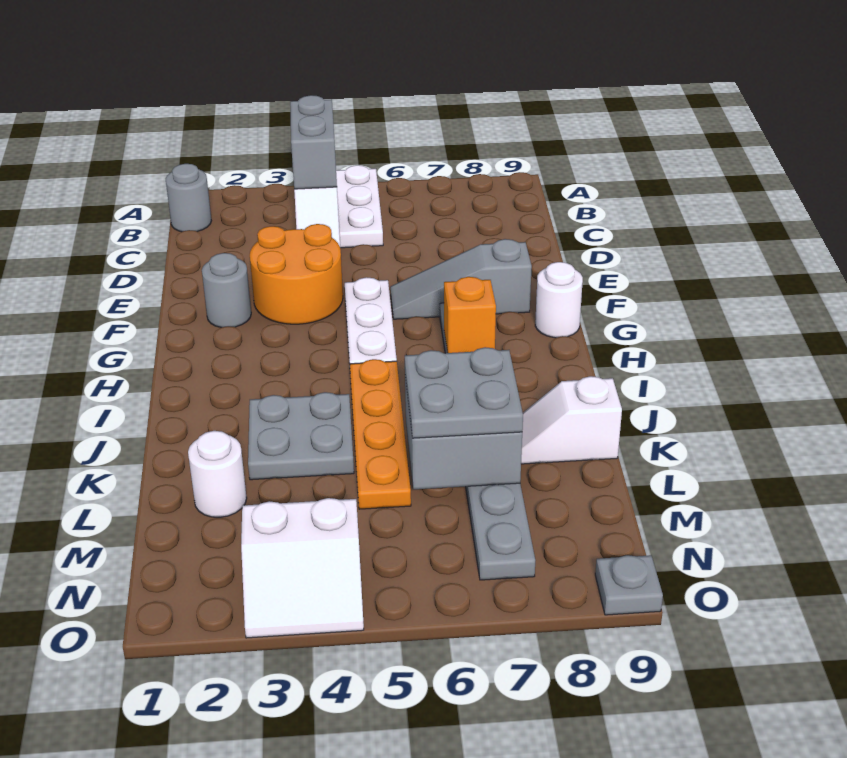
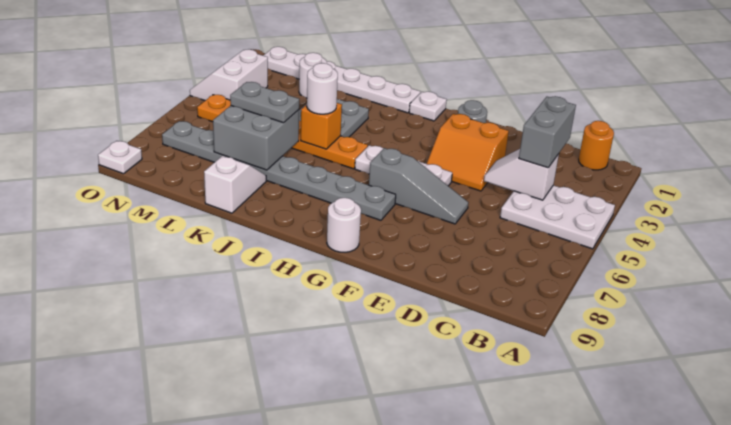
grey 1x1 round brick [166,164,211,232] -> orange 1x1 round brick [579,121,614,170]
grey 1x2 brick [290,95,337,189] -> grey 1x2 brick turned to [519,96,576,168]
orange 2x2 round brick [250,224,343,324] -> orange 2x2 slope [427,114,509,191]
grey 1x3 slope [390,239,532,319] -> grey 1x3 slope turned to [369,148,468,224]
none -> white 1x1 plate [409,92,447,121]
orange 1x1 brick [444,277,496,353] -> orange 1x1 brick moved to [301,103,342,149]
none -> white 1x6 plate [263,47,420,113]
orange 1x4 plate [350,359,411,509] -> orange 1x6 plate [197,95,368,169]
none -> white 1x1 round brick [307,63,338,114]
grey 2x2 plate [405,347,523,438] -> grey 1x2 plate [230,82,299,123]
grey 1x1 plate [595,555,663,615] -> white 1x1 plate [98,141,142,174]

